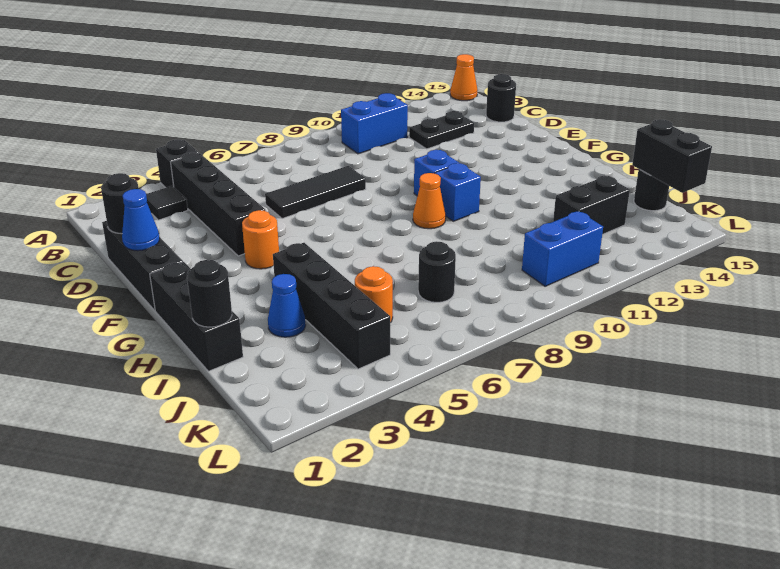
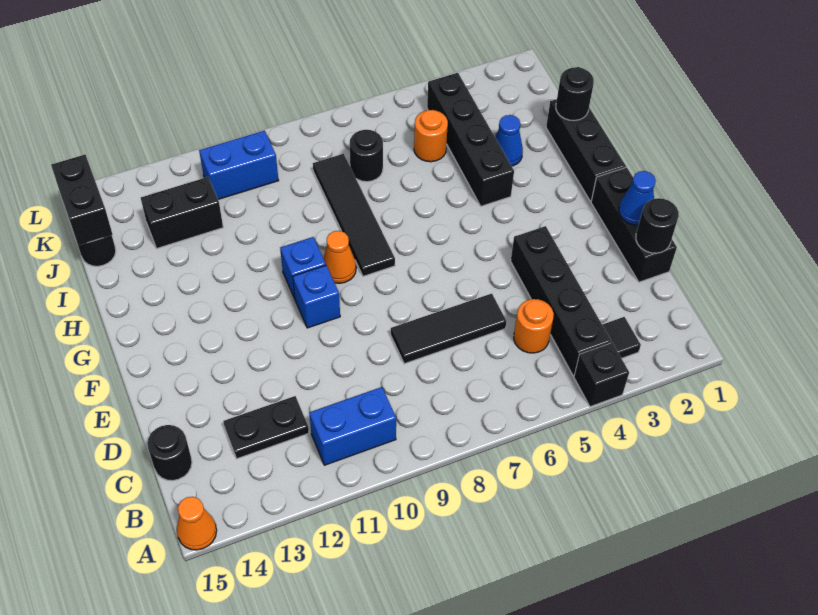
orange 1x1 round brick [242,210,279,269] -> orange 1x1 round brick moved to [514,299,554,353]
none -> black 1x4 tile [313,154,395,276]

